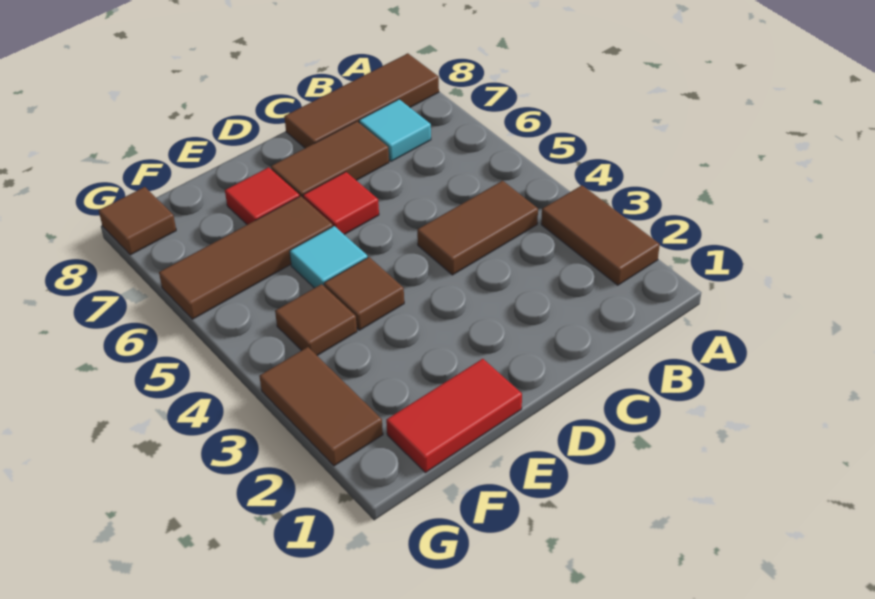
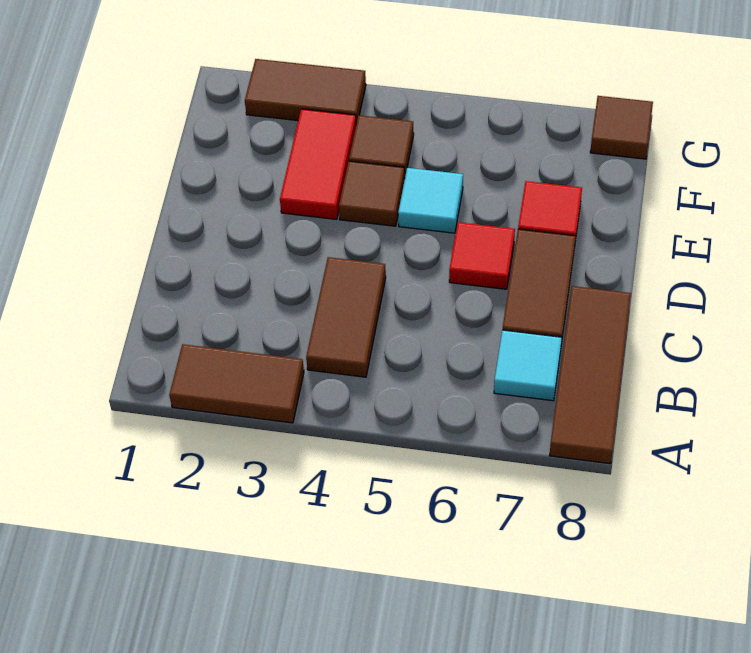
red 1x2 tile [386,359,522,473] -> red 1x2 tile moved to [280,109,356,219]
brown 1x3 tile [159,196,333,319] -> none

